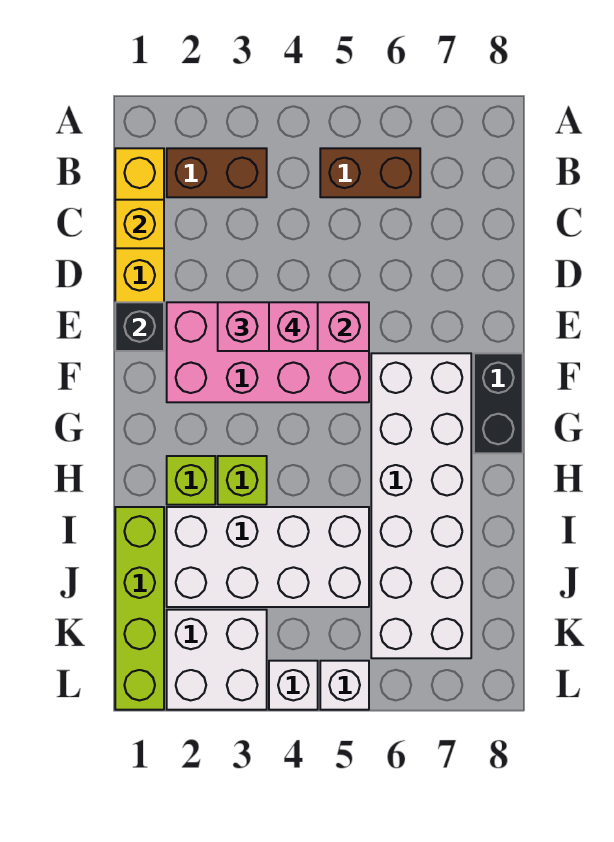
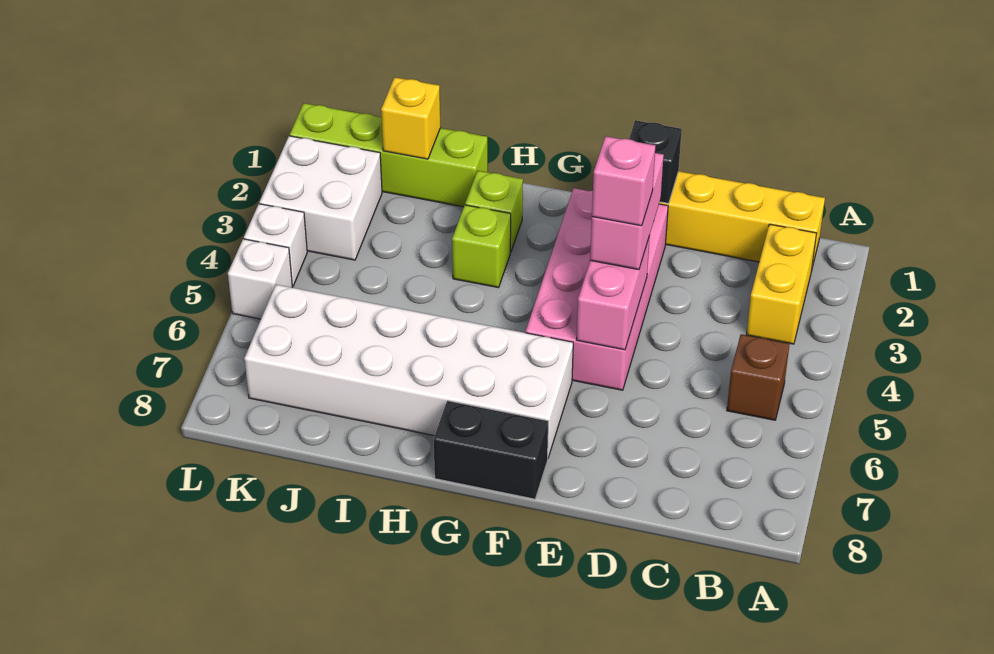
brown 1x2 brick [167,148,267,197] -> yellow 1x2 brick [746,224,816,344]
brown 1x2 brick [320,148,420,197] -> brown 1x1 brick [727,334,790,420]
yellow 1x1 brick [115,200,164,248] -> yellow 1x1 brick moved to [381,77,440,159]
white 2x4 brick [167,507,369,607] -> none

